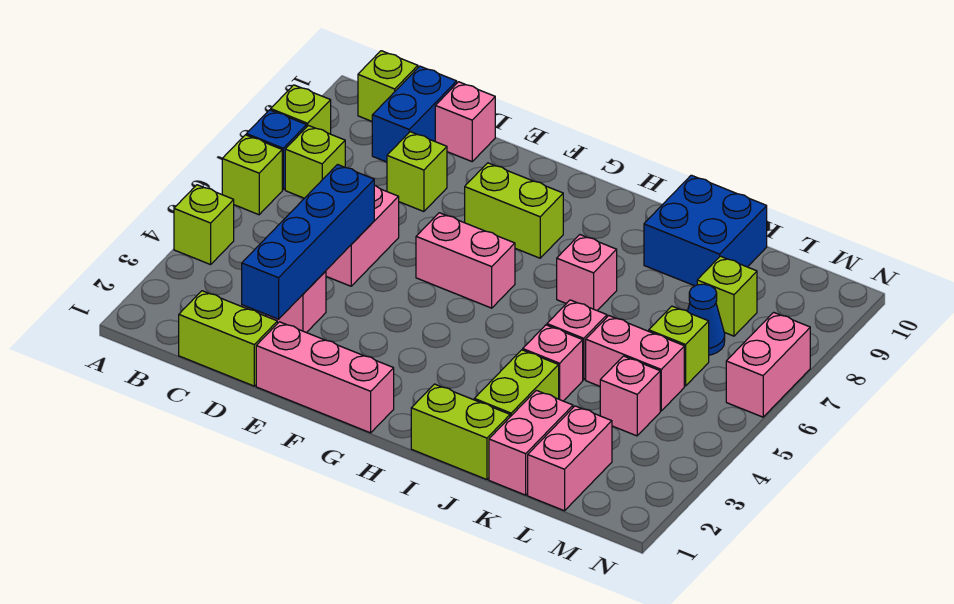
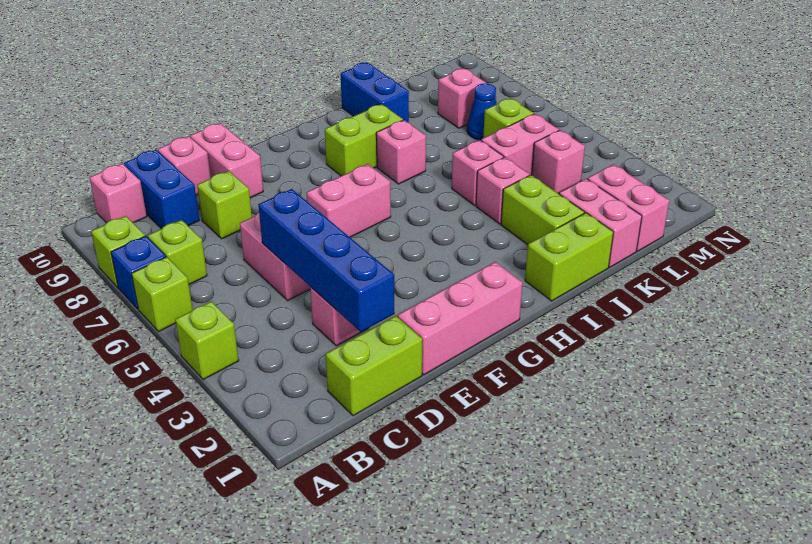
lime 1x1 brick [358,51,418,121] -> pink 1x1 brick [90,164,147,223]
lime 1x2 brick [465,163,563,258] -> lime 1x2 brick moved to [325,104,403,176]
blue 2x2 brick [644,175,767,286] -> blue 1x2 brick [341,62,409,123]
lime 1x1 brick [697,256,757,336] -> pink 1x1 brick [438,68,486,128]
pink 1x2 brick [726,312,810,417] -> pink 1x2 brick moved to [190,123,263,198]

